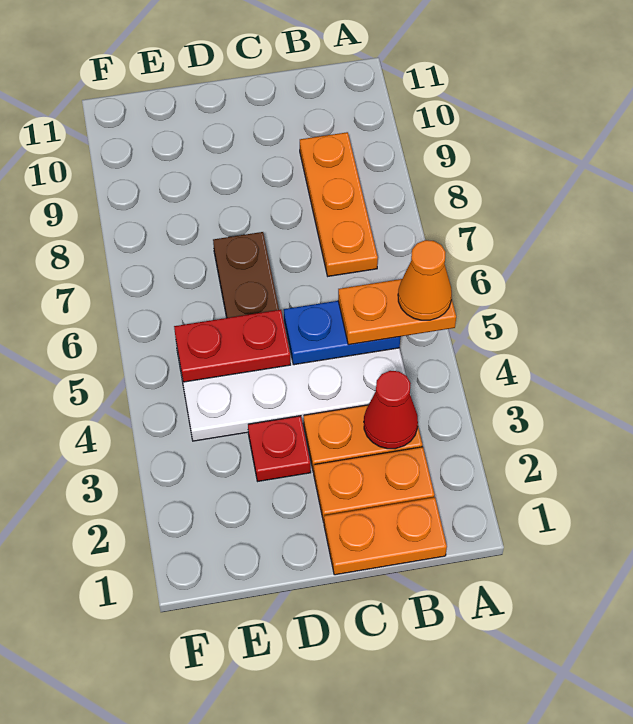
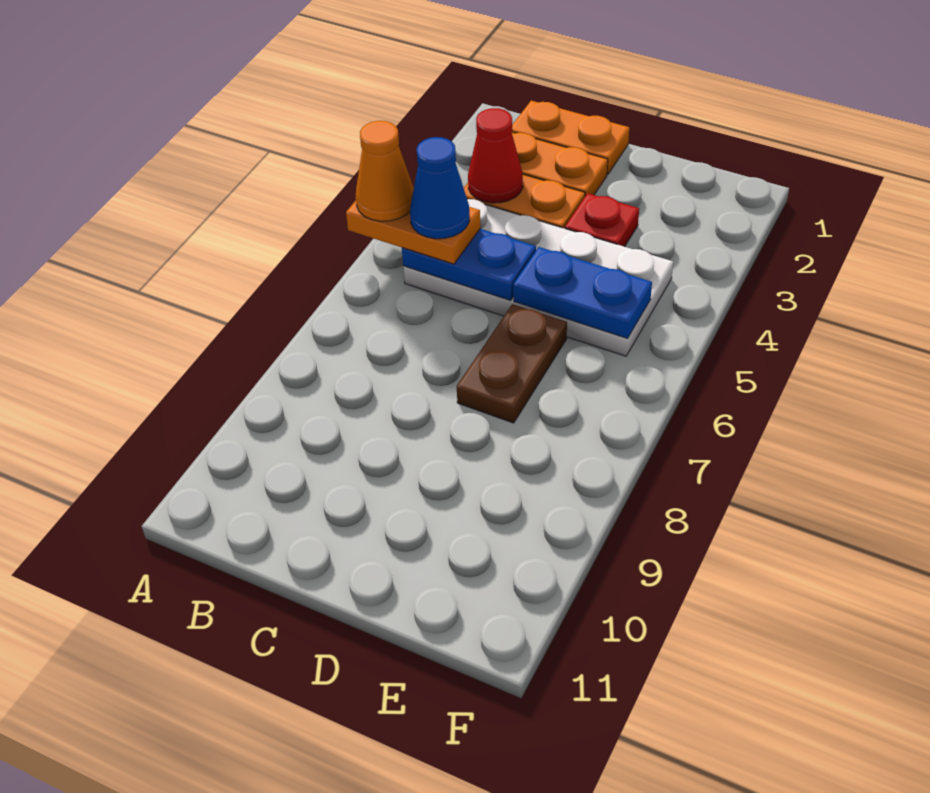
none -> blue 1x1 cone [410,137,469,239]
orange 1x3 plate [300,132,378,276] -> none
red 1x2 plate [174,310,291,382] -> blue 1x2 plate [513,247,652,338]

